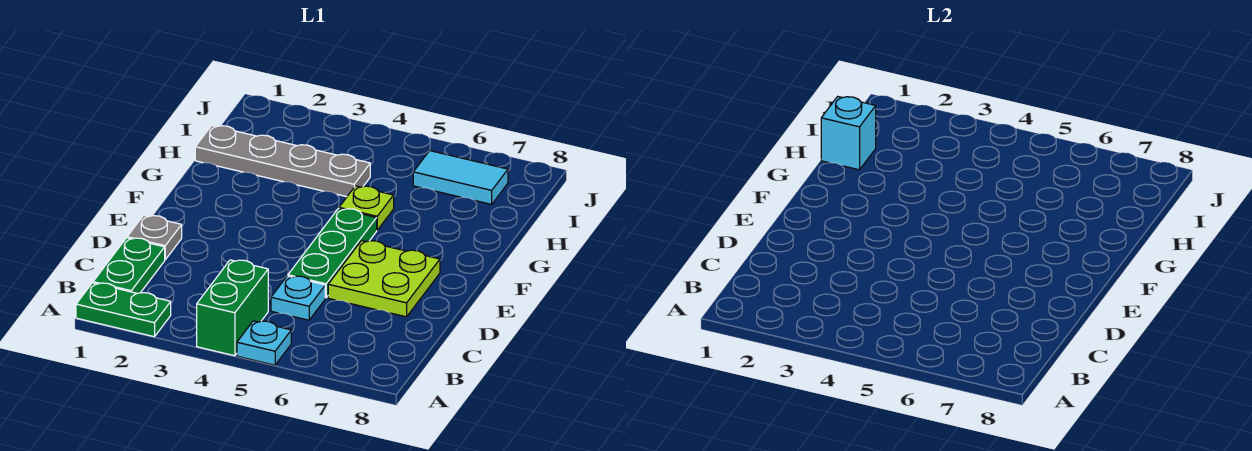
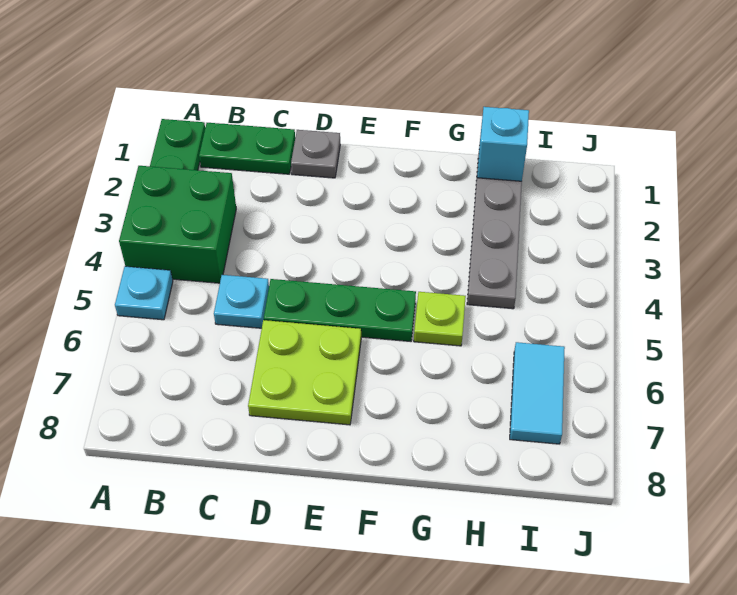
green 1x2 brick [197,260,268,356] -> green 2x2 brick [119,166,236,283]

